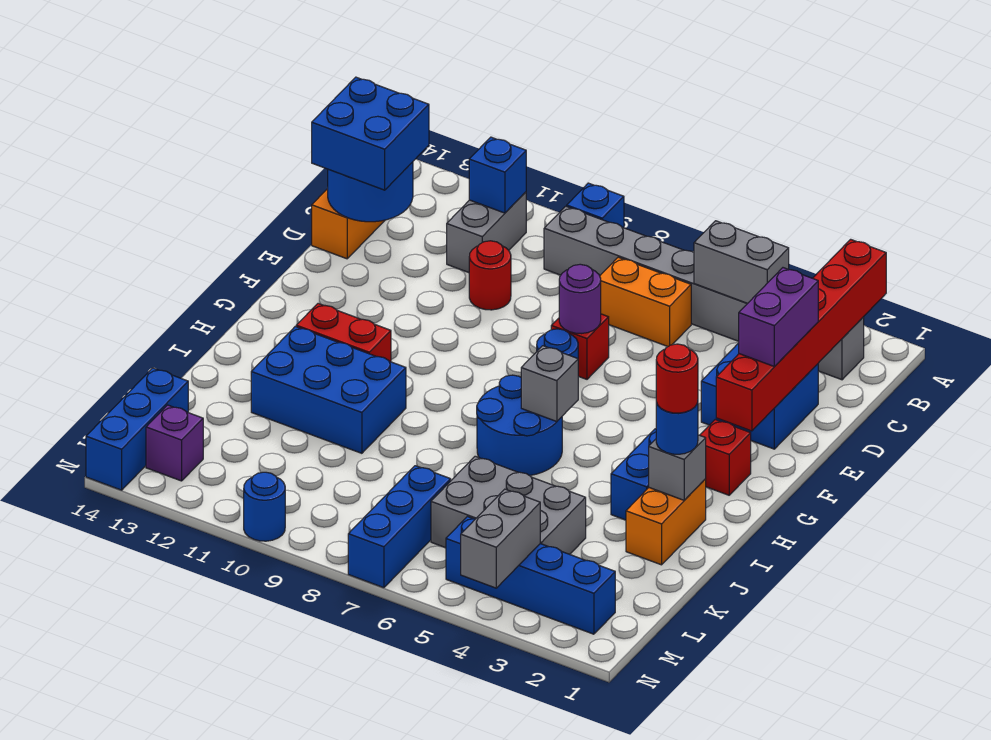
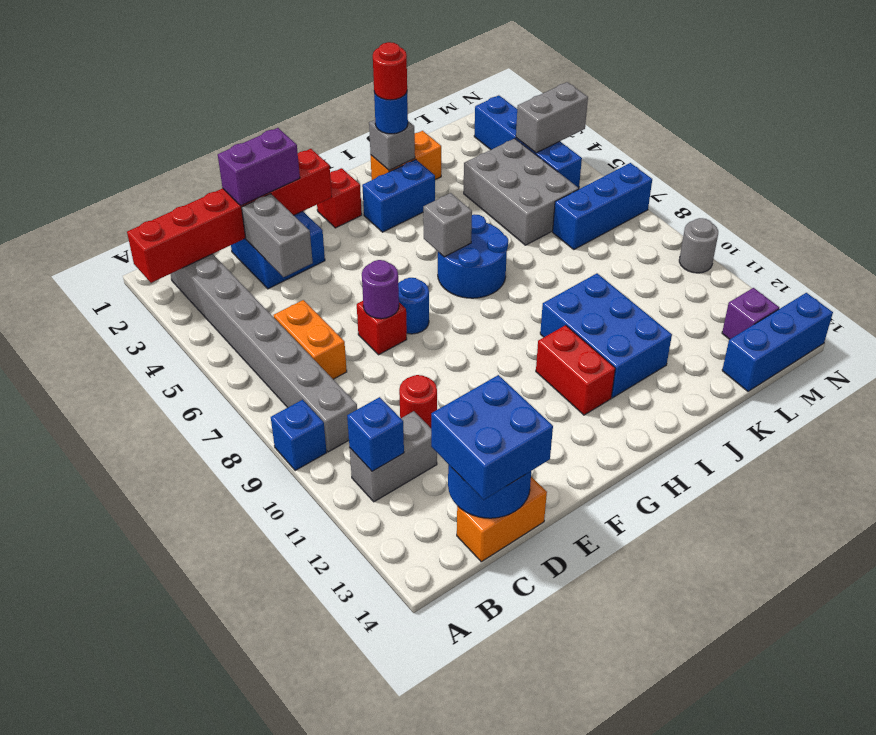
grey 1x2 brick [694,221,789,303] -> grey 1x2 brick moved to [242,194,313,277]
blue 1x1 round brick [244,472,285,541] -> grey 1x1 round brick [679,218,718,273]

